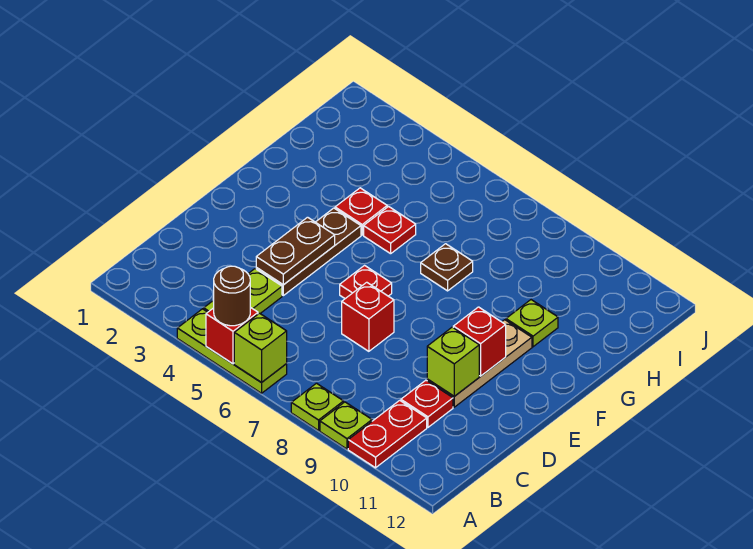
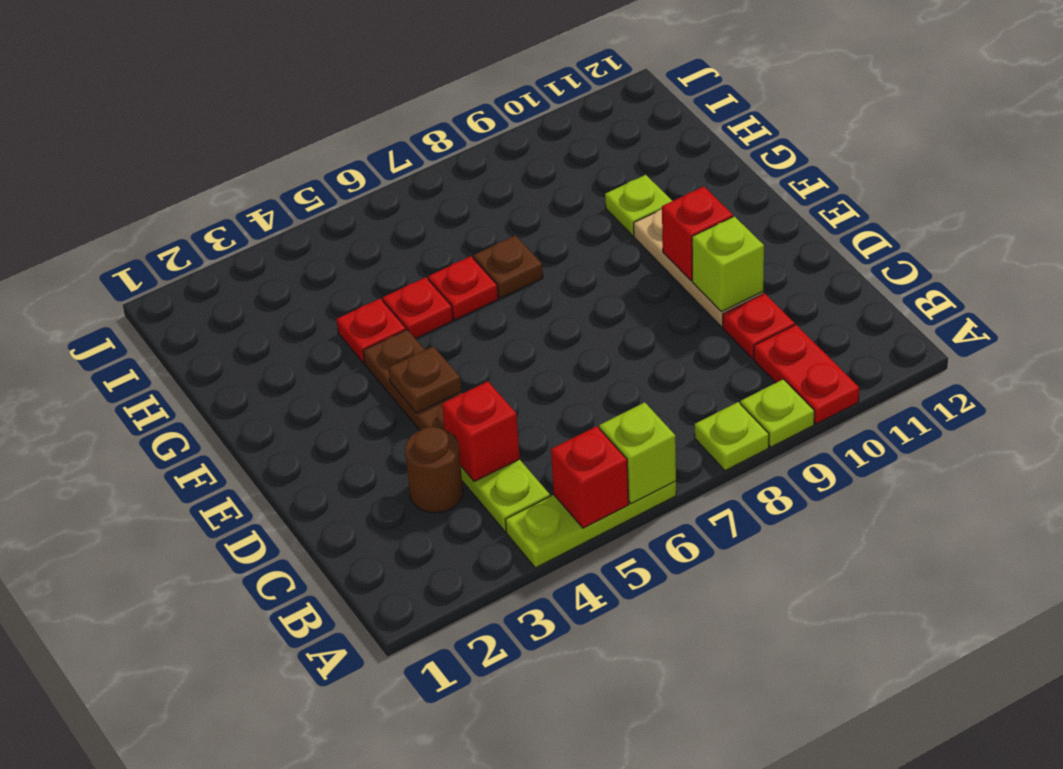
brown 1x1 round brick [214,266,250,326] -> brown 1x1 round brick moved to [405,427,463,513]
brown 1x2 plate [256,217,335,285] -> brown 1x1 plate [389,346,462,413]
red 1x1 brick [342,282,394,351] -> red 1x1 brick moved to [442,381,520,482]
red 1x1 plate [340,266,392,299] -> red 1x1 plate moved to [428,256,498,320]

